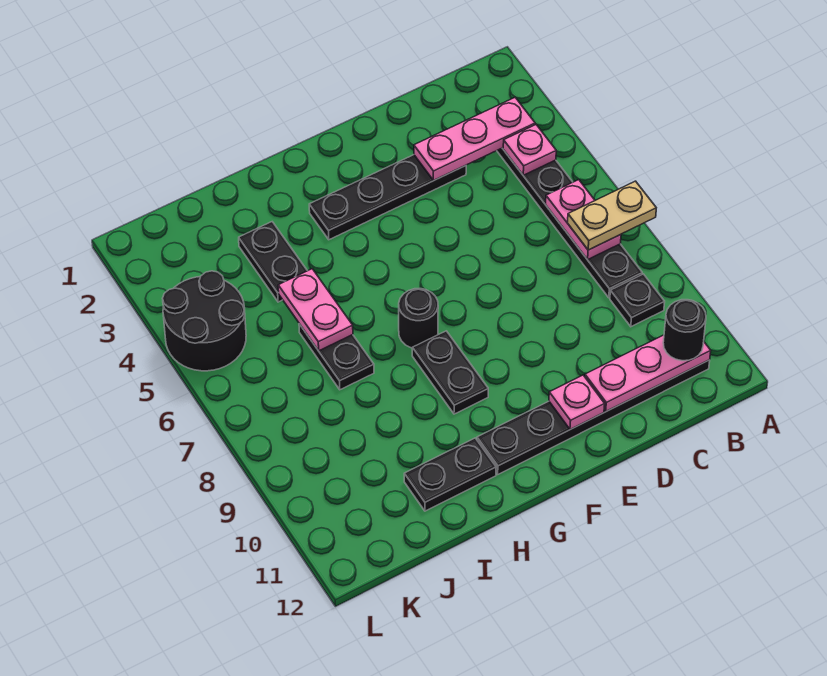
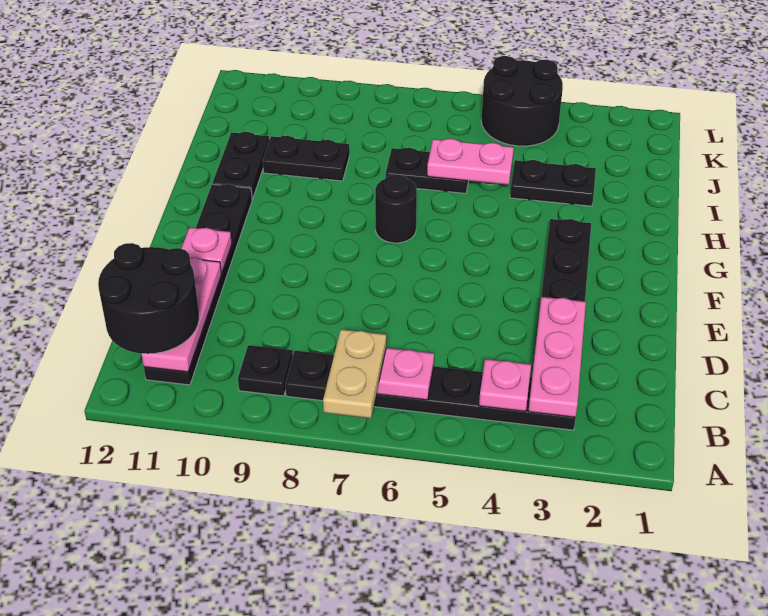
black 1x1 round brick [663,300,706,361] -> black 2x2 round brick [98,243,199,354]
black 1x2 plate [412,331,488,414] -> black 1x2 plate moved to [263,136,349,181]

